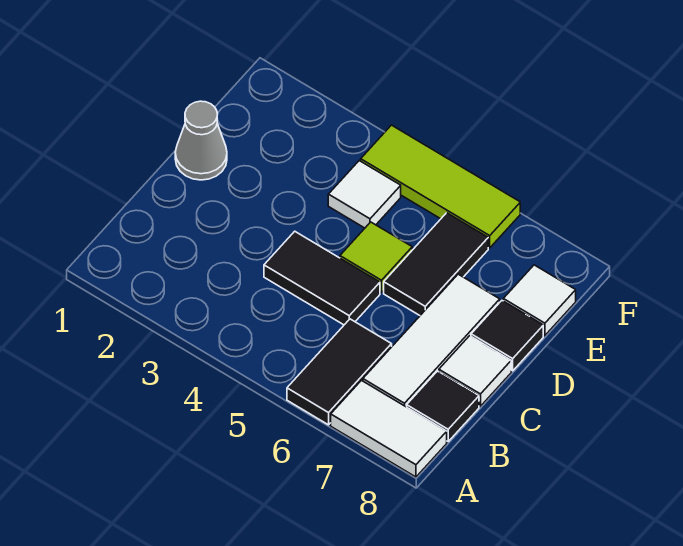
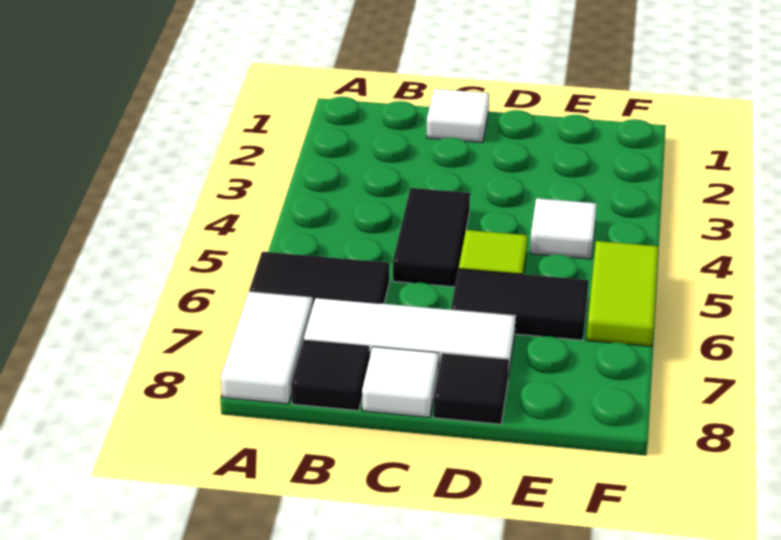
grey 1x1 cone [175,101,227,180] -> none
white 1x1 tile [503,265,576,335] -> white 1x1 tile moved to [427,89,489,143]
lime 1x3 tile [361,125,520,248] -> lime 1x2 tile [586,241,658,347]

